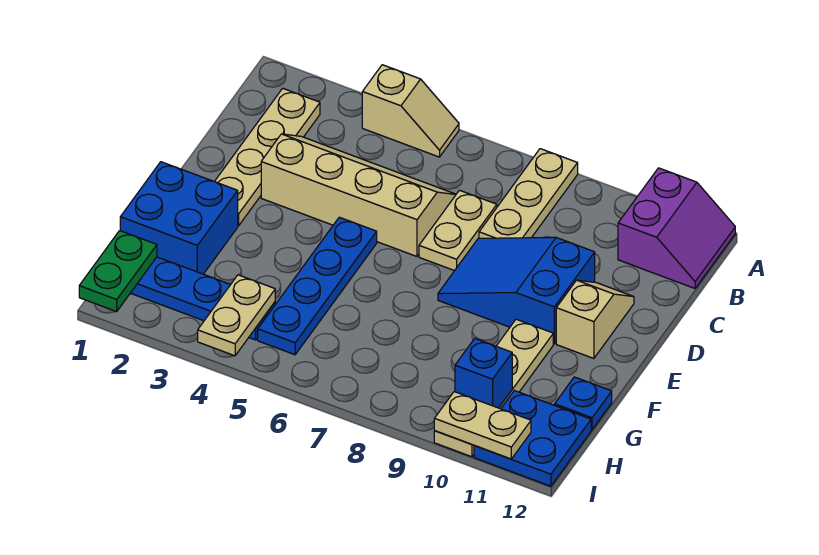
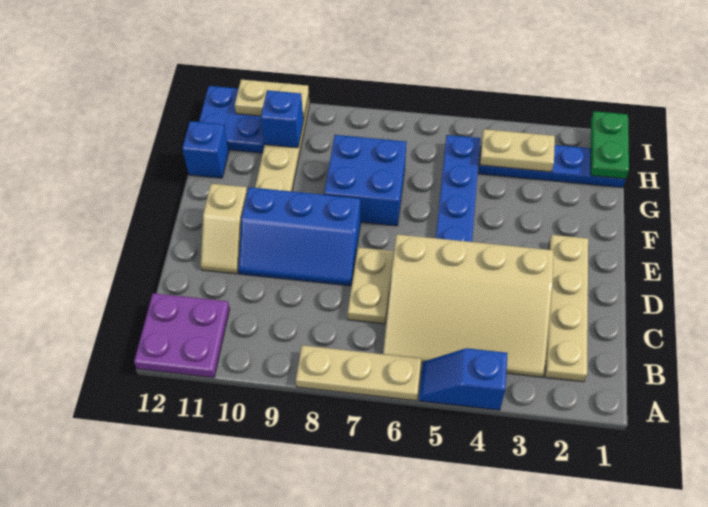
tan 1x2 slope [362,65,459,157] -> blue 1x2 slope [419,348,508,410]
tan 1x3 plate [479,149,578,238] -> tan 1x3 plate turned to [296,345,421,401]
purple 2x2 slope [618,168,735,288] -> purple 2x2 plate [134,293,230,378]
tan 2x4 slope [261,134,456,256] -> tan 3x4 slope [383,234,553,377]
blue 2x3 slope [438,237,595,344] -> blue 2x3 slope turned to [238,187,361,286]
blue 2x2 brick [120,162,238,274] -> blue 2x2 brick moved to [324,135,406,226]
blue 1x1 plate [555,377,612,430] -> blue 1x1 brick [182,121,229,178]
tan 1x2 plate [198,275,275,356] -> tan 1x2 plate turned to [480,129,555,172]

